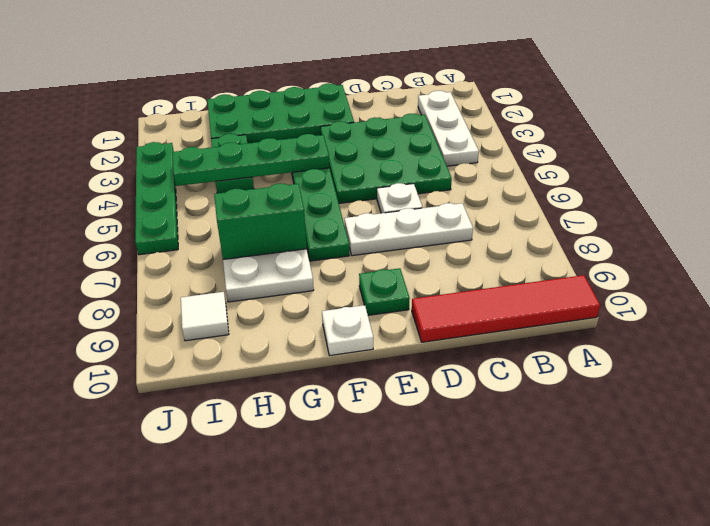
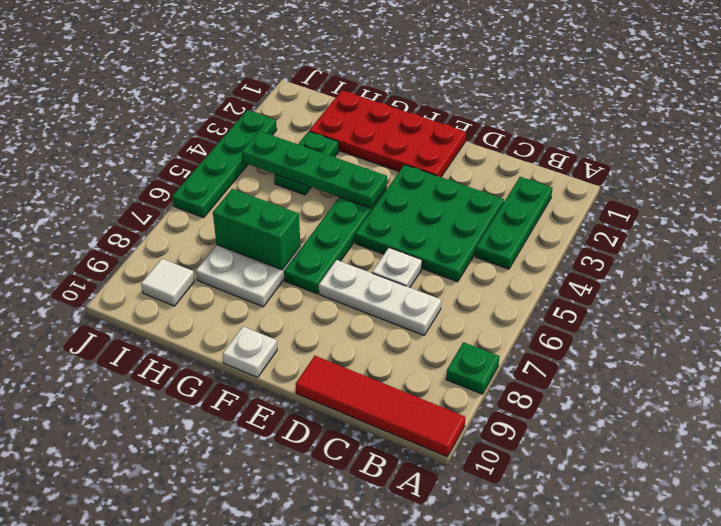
white 1x3 plate [418,91,479,166] -> green 1x3 plate [475,177,553,269]
green 2x4 plate [207,83,354,143] -> red 2x4 plate [309,90,466,177]
green 1x1 plate [359,268,410,315] -> green 1x1 plate moved to [446,342,500,394]

